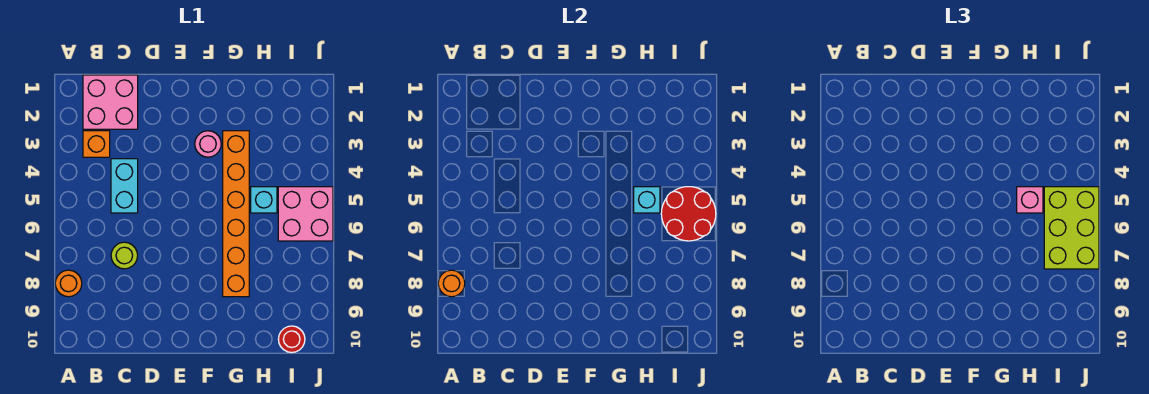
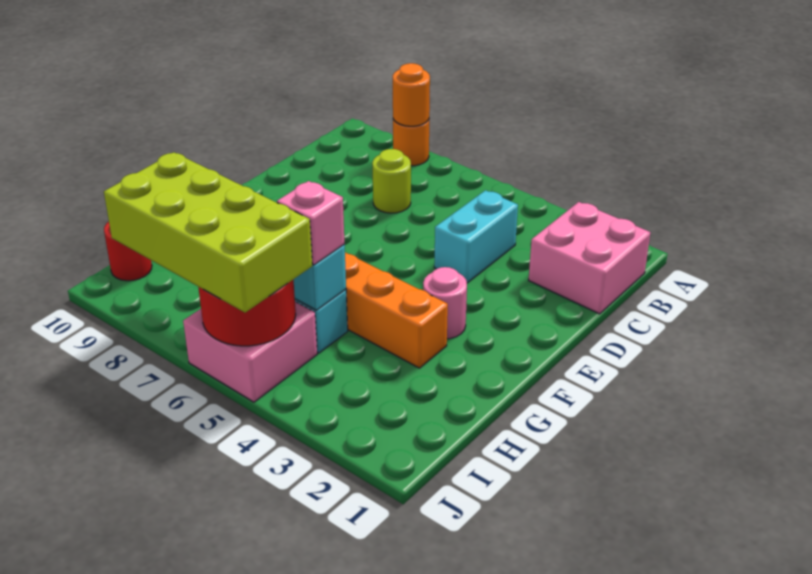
orange 1x1 brick [83,131,110,157] -> none
cyan 1x2 brick [111,159,138,213] -> cyan 1x2 brick turned to [434,190,518,283]
lime 2x3 brick [1044,187,1099,269] -> lime 2x4 brick [104,152,312,313]

